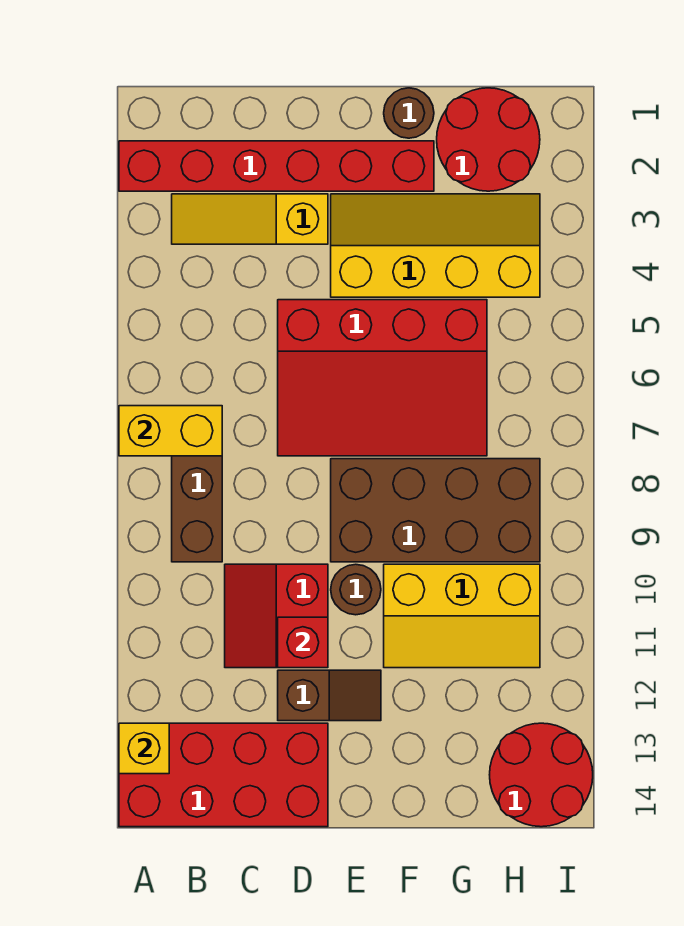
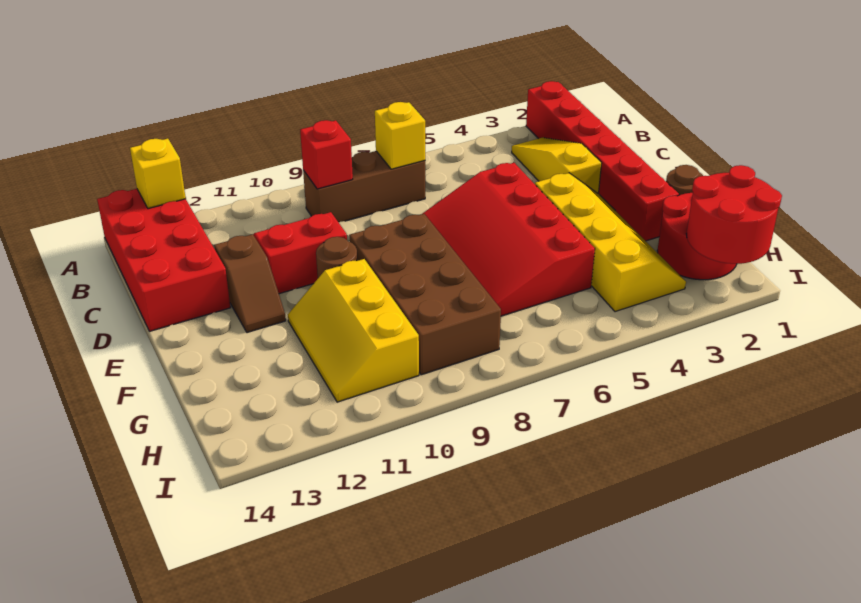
yellow 1x2 brick [119,406,222,456] -> yellow 1x1 brick [375,102,425,169]
red 1x1 brick [278,617,328,668] -> red 1x1 brick moved to [300,120,353,189]
red 2x2 round brick [490,723,593,827] -> red 2x2 round brick moved to [686,165,782,264]

